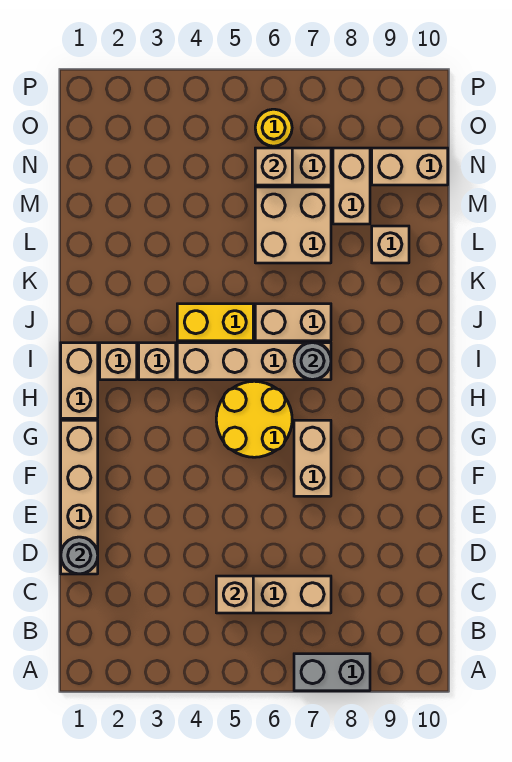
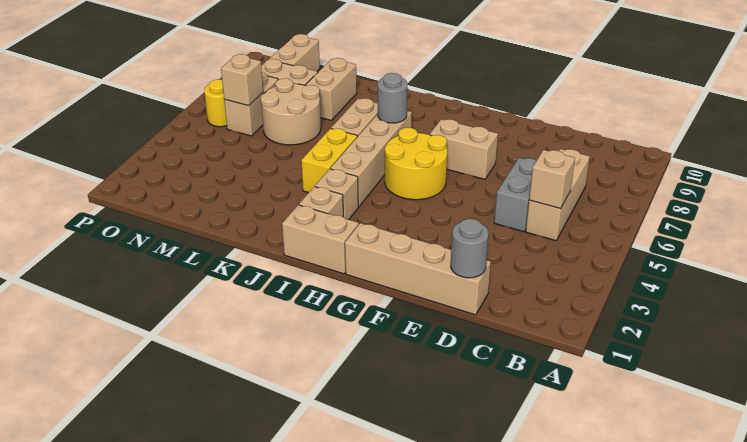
grey 1x2 brick [294,654,370,691] -> grey 1x2 brick moved to [494,158,537,232]
tan 2x2 brick [255,187,331,263] -> tan 2x2 round brick [260,79,321,145]
tan 1x1 brick [372,226,409,263] -> tan 1x2 brick [306,58,357,120]

